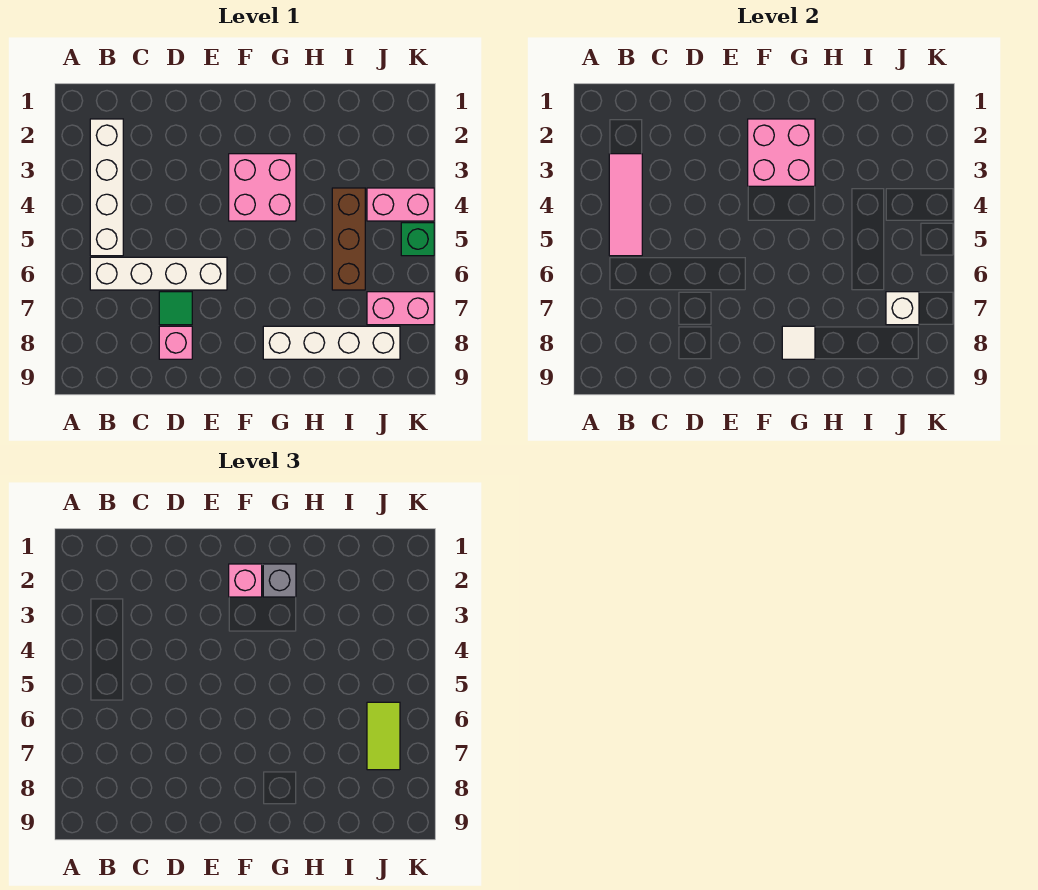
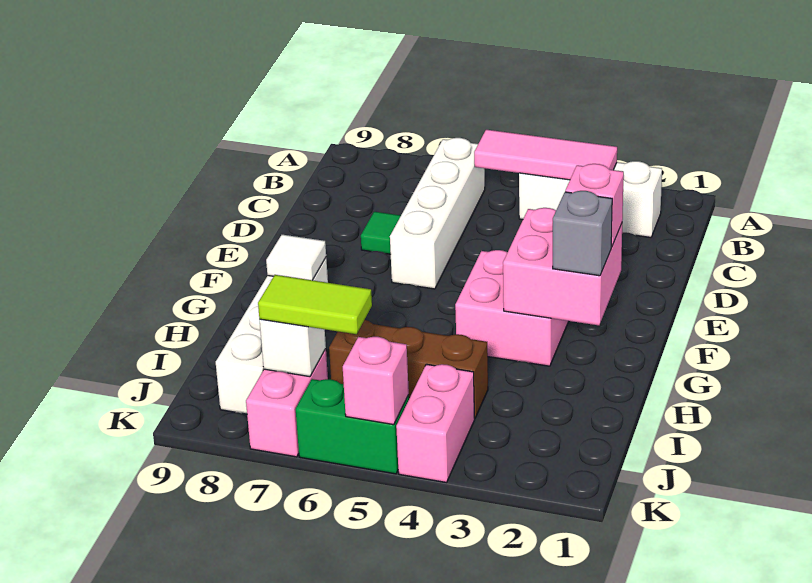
white 1x4 brick [90,119,123,256] -> white 1x3 brick [519,161,662,237]
pink 1x1 brick [159,326,192,359] -> pink 1x1 brick moved to [343,337,409,425]
green 1x1 brick [401,223,434,256] -> green 1x2 brick [296,379,409,474]

